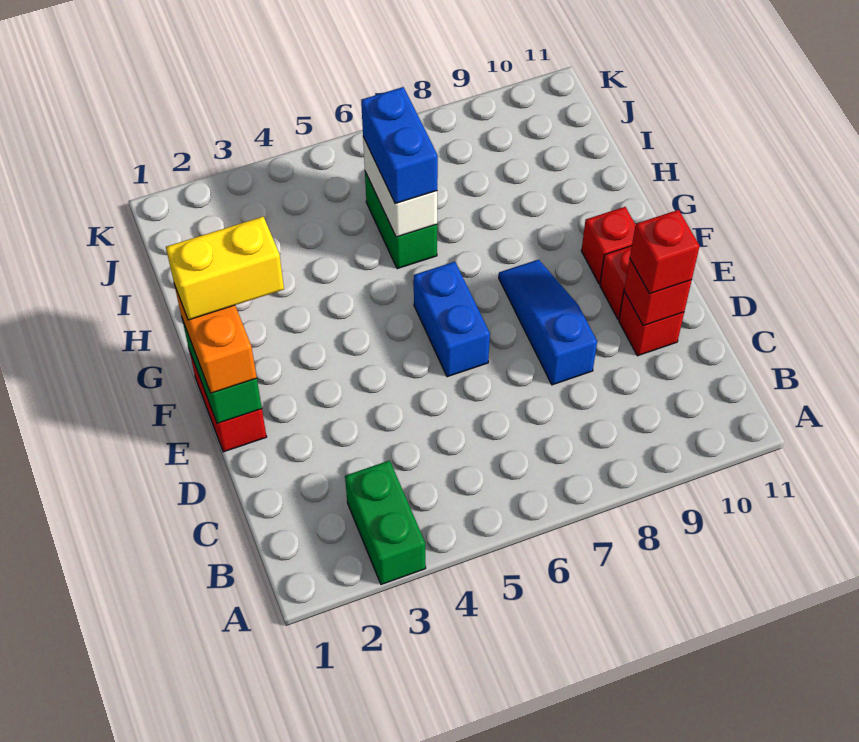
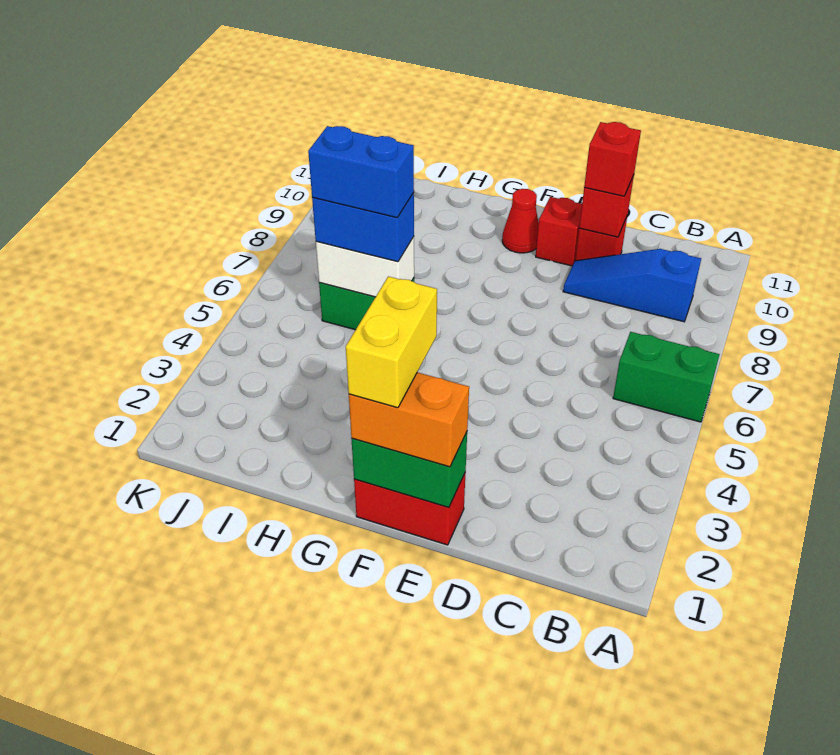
green 1x2 brick [345,460,426,585] -> green 1x2 brick moved to [613,332,720,422]
blue 1x3 slope [499,260,597,385] -> blue 1x3 slope moved to [563,249,701,322]
blue 1x2 brick [414,261,490,377] -> blue 1x2 brick moved to [308,126,414,218]
red 1x1 brick [581,207,636,284] -> red 1x1 cone [502,189,539,253]

